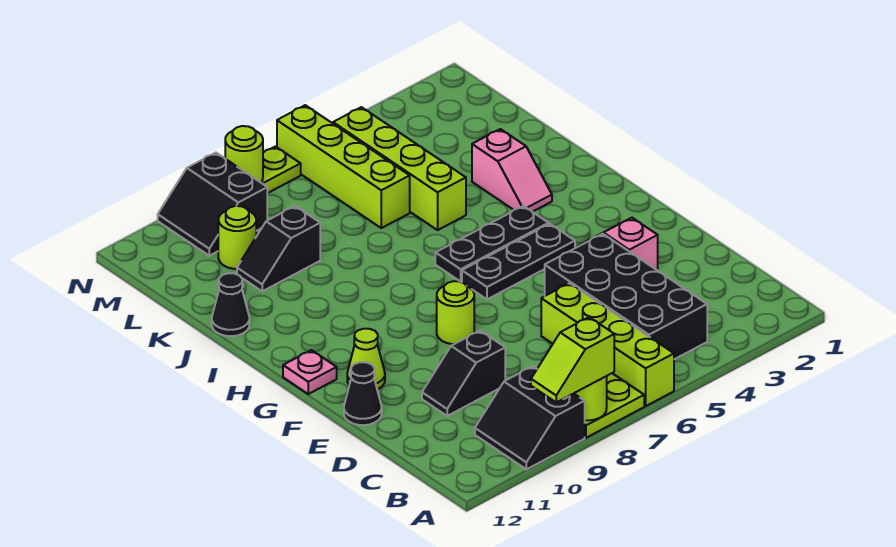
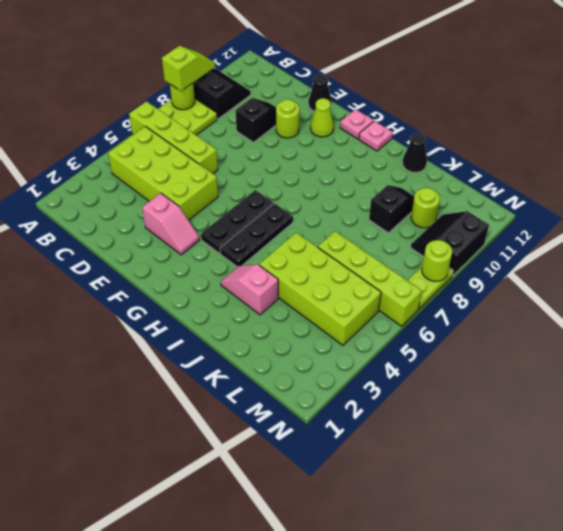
black 2x4 brick [545,234,707,359] -> lime 2x4 brick [108,126,218,220]
lime 1x1 round brick [437,281,474,344] -> lime 1x1 round brick moved to [276,100,300,138]
none -> pink 1x1 plate [359,121,393,151]
lime 1x4 brick [333,107,466,230] -> lime 2x4 brick [259,232,381,345]
black 2x2 slope [158,153,267,256] -> black 2x2 slope turned to [411,211,489,276]

